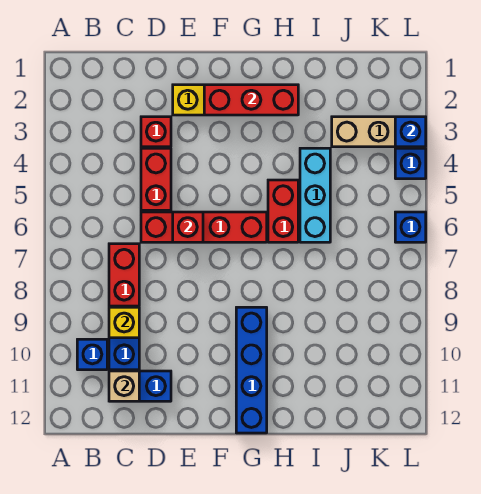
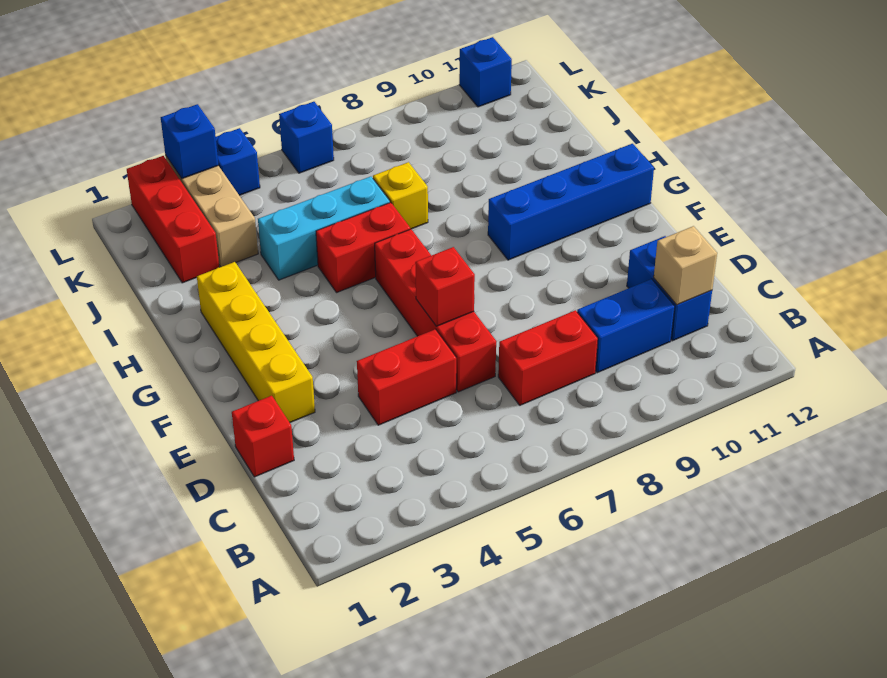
blue 1x1 brick [77,339,107,370] -> blue 1x1 brick moved to [459,37,512,107]
yellow 1x1 brick [109,307,139,338] -> yellow 1x1 brick moved to [373,162,428,229]
red 1x1 brick [141,117,171,147] -> red 1x1 brick moved to [232,396,294,477]
red 1x3 brick [204,85,298,115] -> red 1x3 brick moved to [127,156,219,283]

